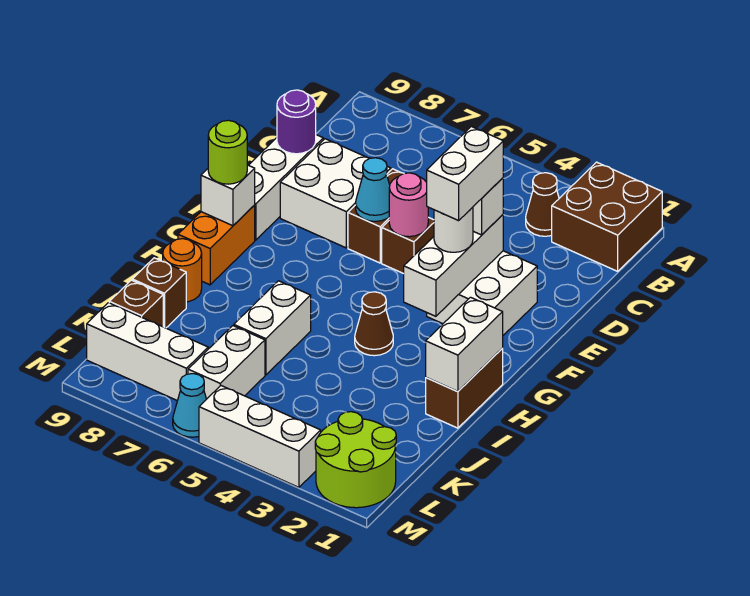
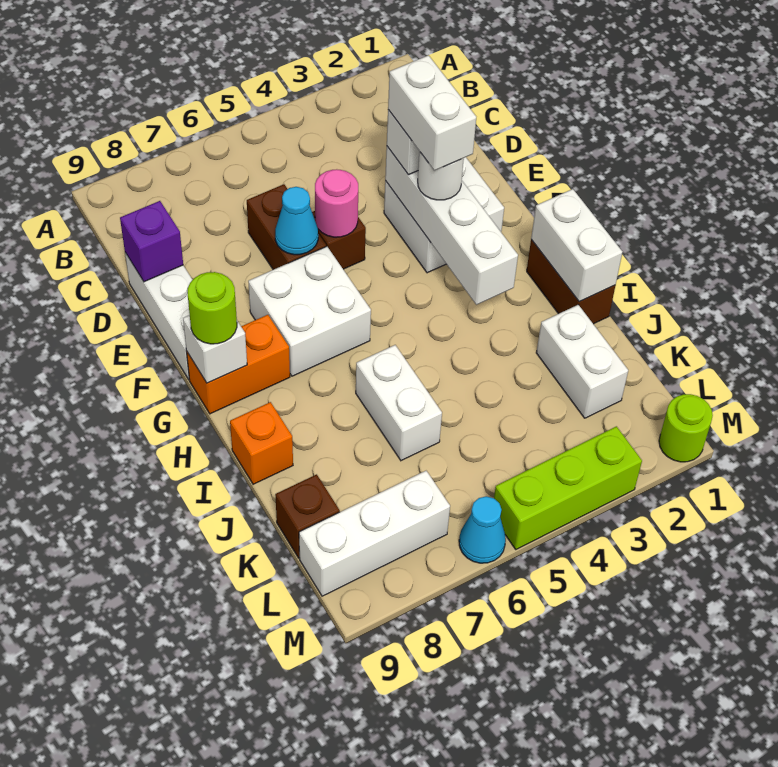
brown 2x2 brick [552,162,662,271] -> none
brown 1x1 cone [526,173,559,236] -> none
white 2x2 brick [280,139,391,248] -> white 2x2 brick moved to [248,247,371,376]
purple 1x1 round brick [277,90,316,154] -> purple 1x1 brick [120,201,183,282]
white 1x3 brick [404,215,503,316] -> white 1x4 brick [385,147,518,305]
orange 1x2 brick [178,205,255,285] -> orange 1x2 brick turned to [187,315,290,414]
brown 1x1 cone [355,292,393,356] -> none
orange 1x1 round brick [163,239,202,302] -> orange 1x1 brick [230,402,293,484]
brown 1x1 brick [132,258,186,328] -> none
white 1x2 brick [188,326,265,399] -> white 1x2 brick moved to [536,305,628,418]
lime 2x2 round brick [315,412,396,508] -> lime 1x1 round brick [659,394,713,462]
white 1x3 brick [199,386,321,487] -> lime 1x3 brick [494,426,642,549]

